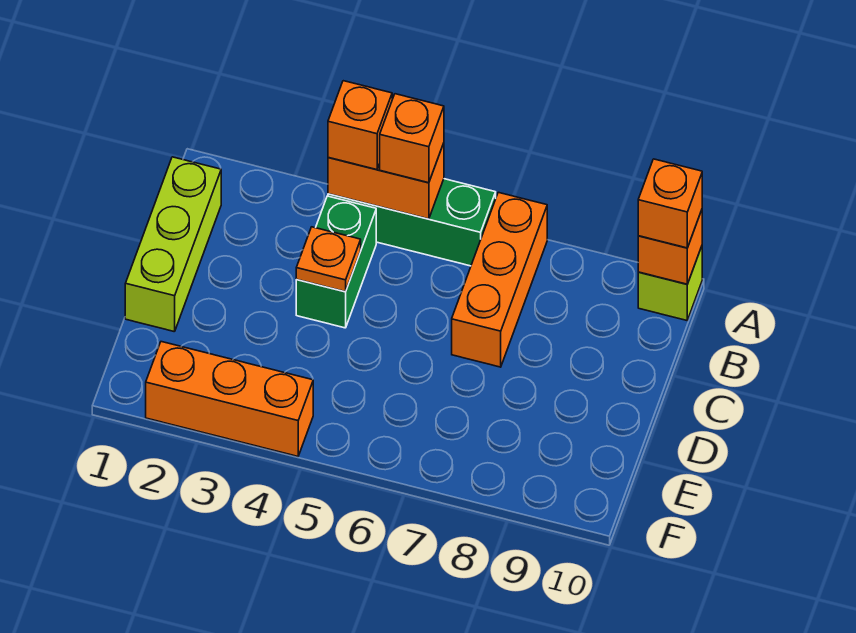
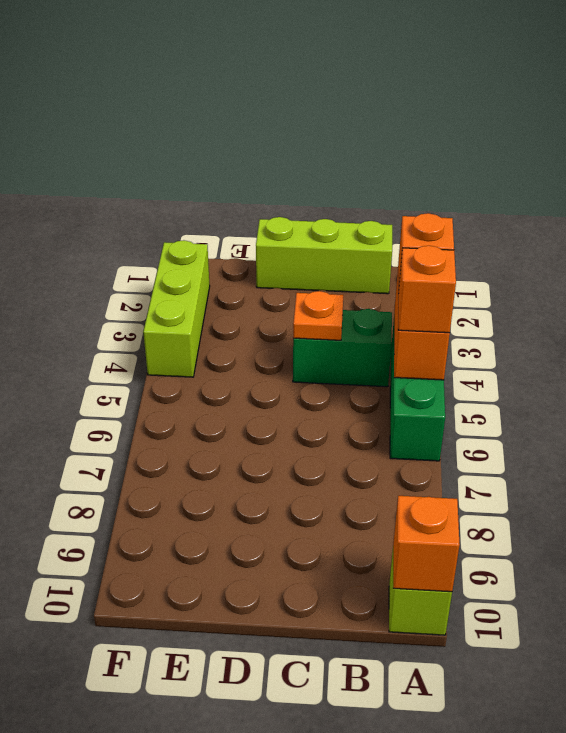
orange 1x3 brick [452,192,547,367] -> none
orange 1x1 brick [638,159,702,248] -> none
orange 1x3 brick [146,342,313,456] -> lime 1x3 brick [143,240,210,377]

